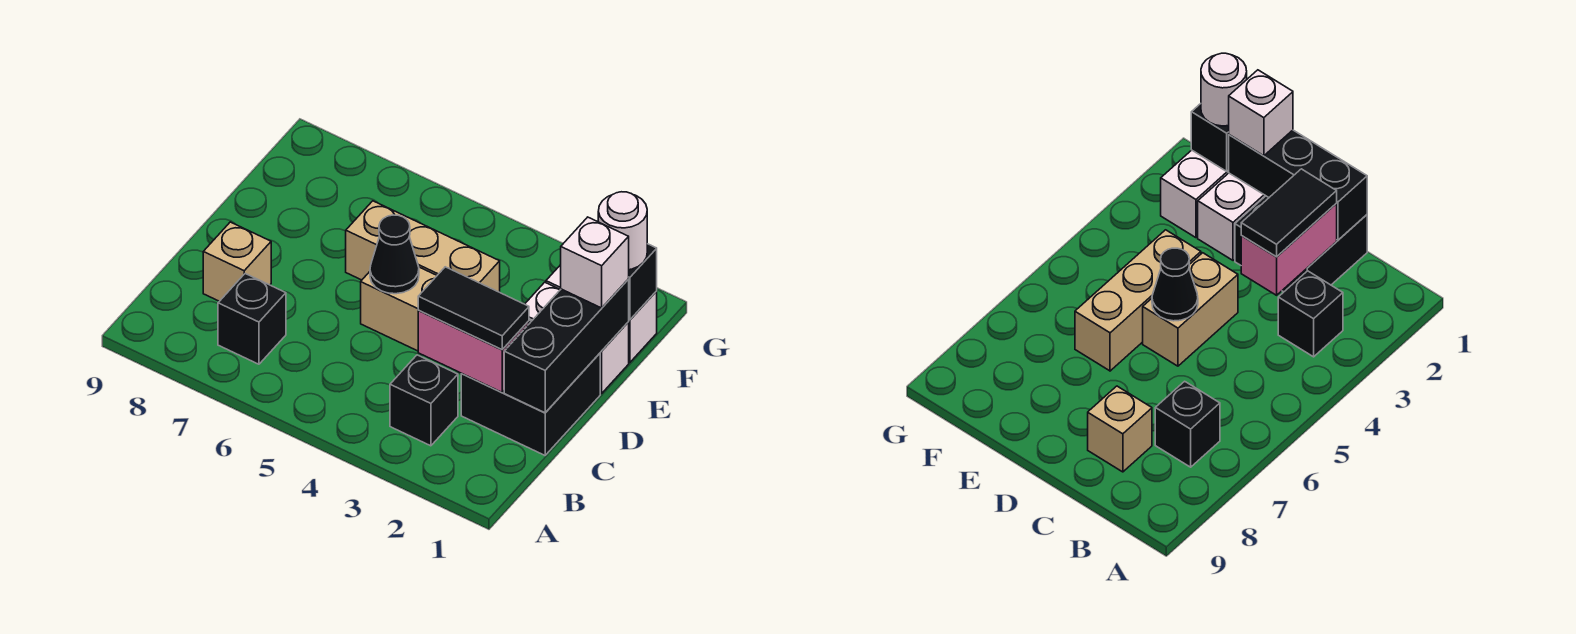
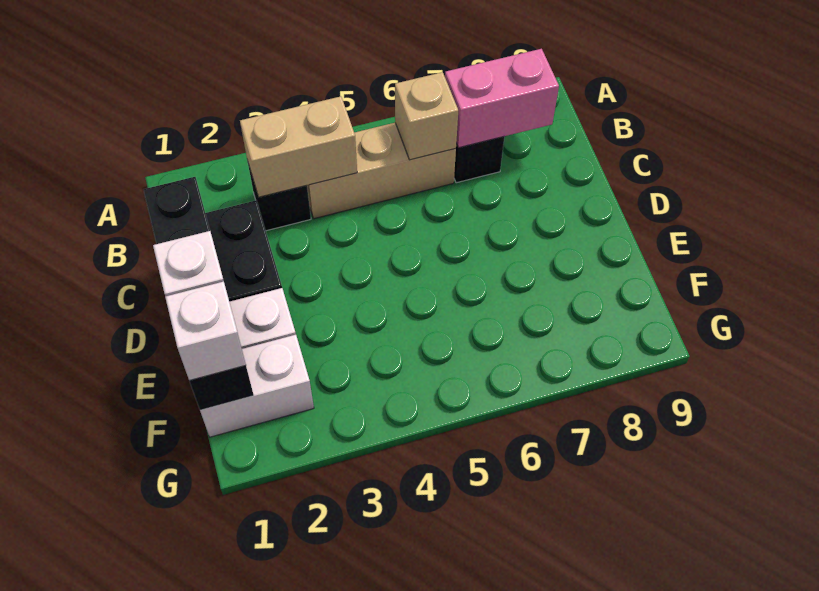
pink 1x2 brick [418,311,529,392] -> pink 1x2 brick moved to [445,49,559,148]
black 1x2 tile [418,267,529,349] -> none
tan 1x1 brick [203,222,271,301] -> tan 1x1 brick moved to [395,72,458,160]
tan 1x2 brick [361,267,437,351] -> tan 1x2 brick moved to [240,96,357,197]
black 1x1 cone [370,215,419,294] -> none
tan 1x3 brick [346,201,500,292] -> tan 1x3 brick moved to [307,123,456,219]
white 1x1 round brick [598,192,647,270] -> white 1x1 brick [165,281,246,381]

